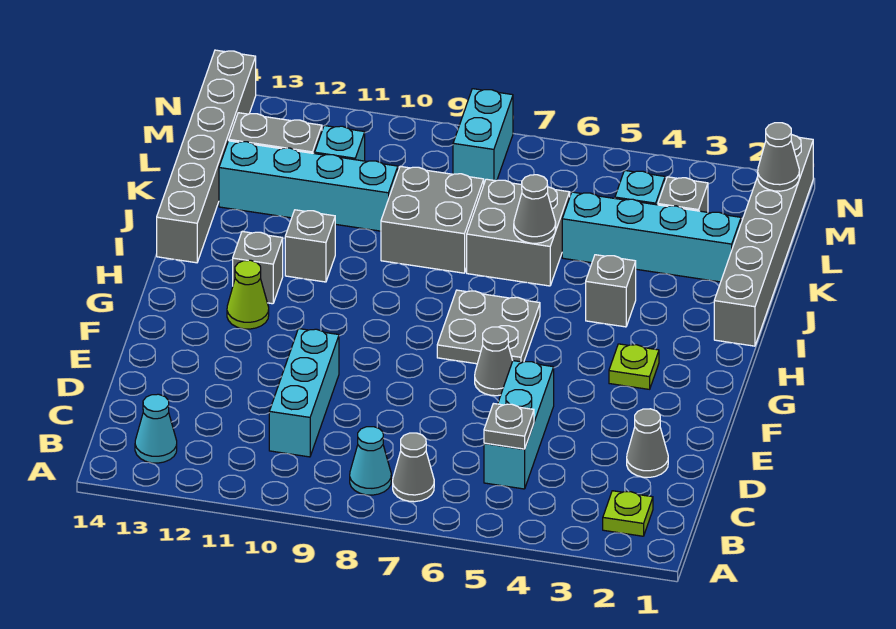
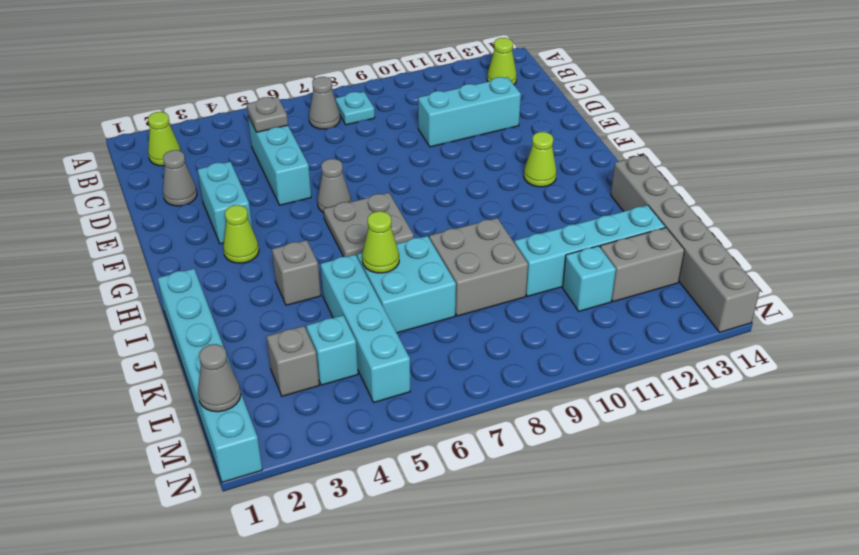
lime 1x1 plate [603,491,653,536] -> lime 1x1 cone [148,112,181,166]
cyan 1x1 cone [350,427,391,495] -> cyan 1x1 plate [335,92,375,125]
cyan 1x1 cone [135,394,177,463] -> lime 1x1 cone [487,38,517,85]
cyan 1x3 brick [269,329,339,457] -> cyan 1x3 brick turned to [418,77,521,147]
lime 1x1 plate [609,344,659,389] -> lime 1x1 cone [223,205,259,263]
grey 1x1 brick [233,231,283,304] -> none
grey 1x6 brick [714,134,813,346] -> cyan 1x6 brick [158,269,262,482]
grey 1x1 brick [285,210,335,282] -> none
grey 2x2 brick [467,179,570,286] -> cyan 2x2 brick [357,236,456,333]
grey 1x1 cone [514,175,556,243] -> lime 1x1 cone [362,211,399,273]
cyan 1x4 brick [562,192,741,282] -> cyan 1x4 brick turned to [320,255,410,402]
cyan 1x2 brick [453,89,513,183] -> cyan 1x2 brick moved to [197,162,252,244]

